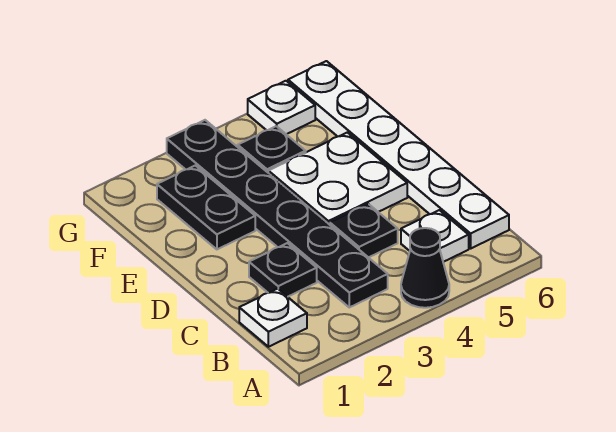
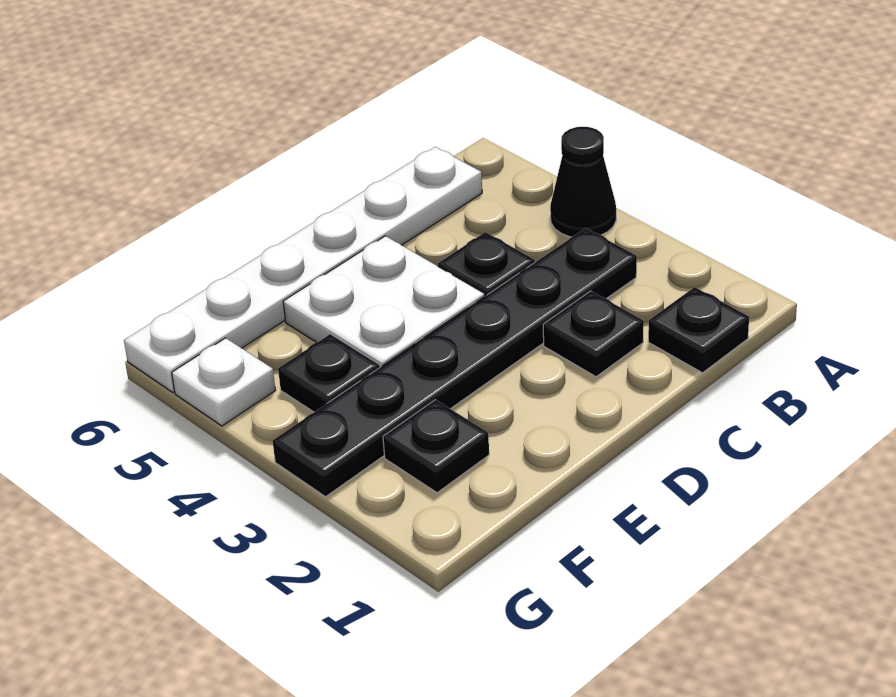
white 1x1 plate [239,289,307,347] -> black 1x1 plate [648,287,749,373]
white 1x1 plate [401,210,469,262] -> none
black 1x2 plate [157,165,255,249] -> black 1x1 plate [383,400,489,493]

